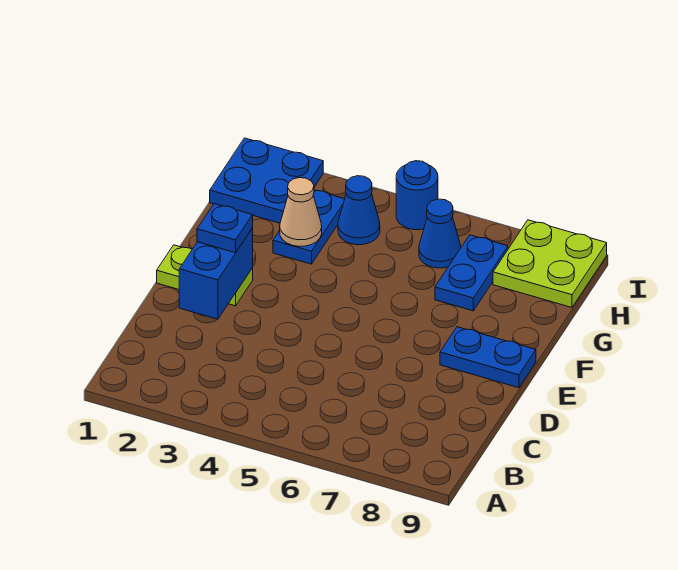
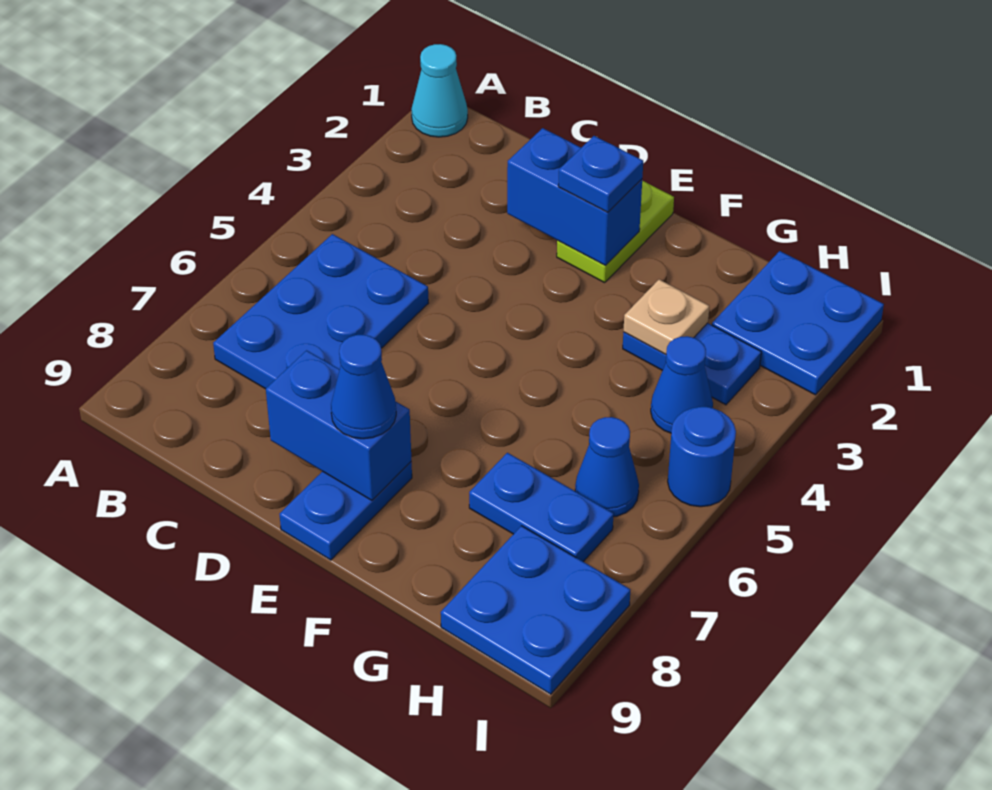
none -> cyan 1x1 cone [411,44,468,137]
none -> blue 2x3 plate [213,234,428,389]
none -> blue 1x2 brick [266,350,411,500]
none -> blue 1x1 cone [331,335,396,439]
tan 1x1 cone [280,178,322,246] -> tan 1x1 plate [623,279,709,354]
lime 2x2 plate [493,220,607,307] -> blue 2x2 plate [441,526,630,694]

